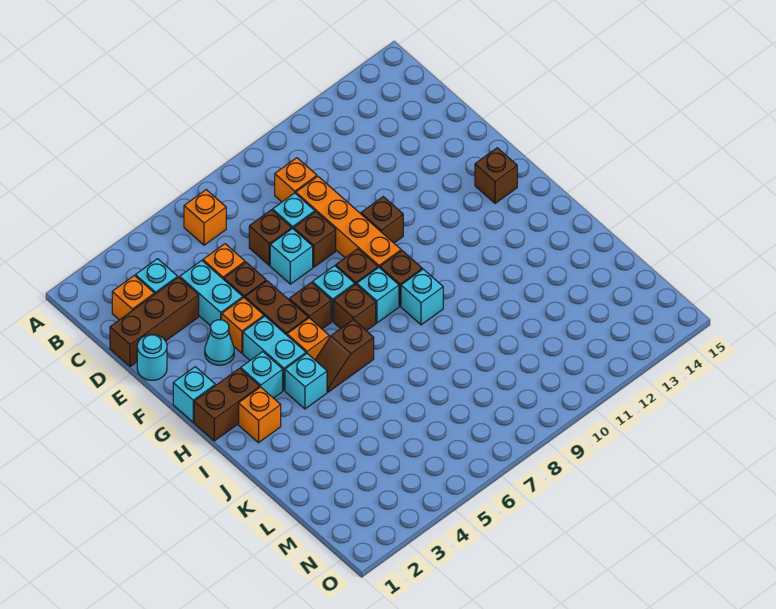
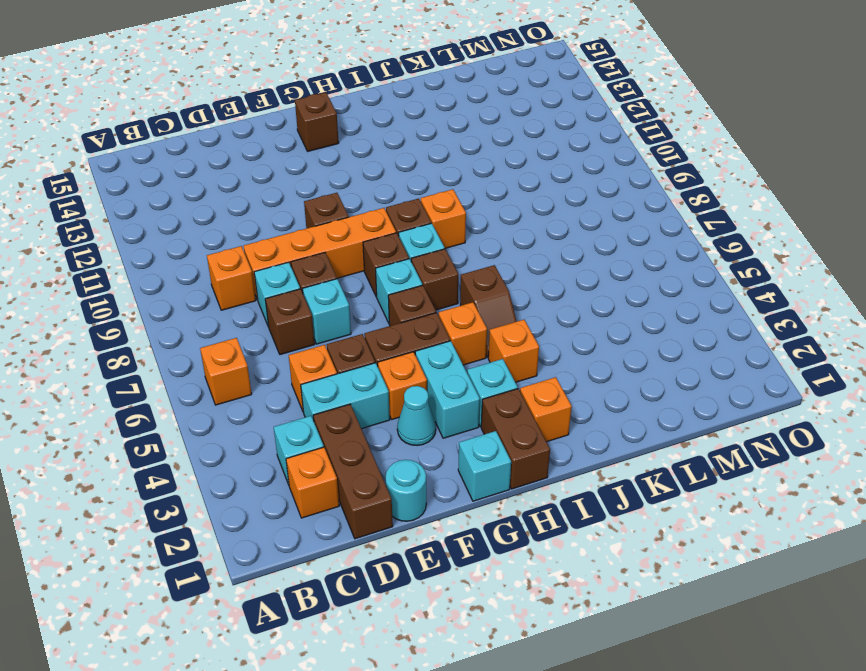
cyan 1x2 brick [243,316,306,390] -> cyan 1x2 brick turned to [415,341,480,438]
cyan 1x1 brick [285,354,327,409] -> orange 1x1 brick [488,320,539,382]
cyan 1x1 brick [401,269,443,325] -> orange 1x1 brick [421,189,466,248]

